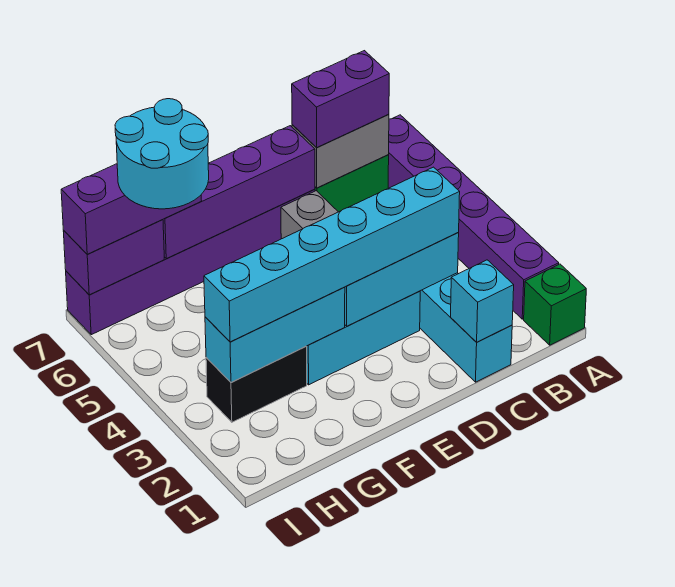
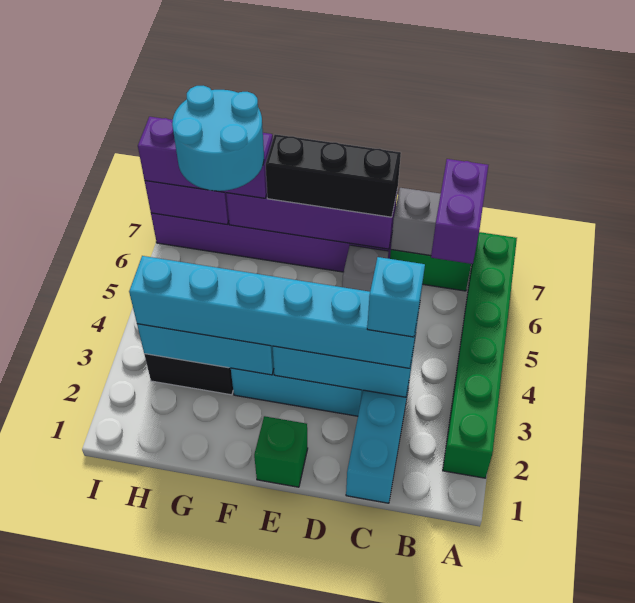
green 1x1 brick [524,264,586,345] -> green 1x1 brick moved to [254,416,308,487]
purple 1x6 brick [388,115,559,319] -> green 1x6 brick [443,232,517,478]
purple 1x2 brick [292,51,389,148] -> purple 1x2 brick turned to [431,159,488,264]
cyan 1x1 brick [451,260,514,342] -> cyan 1x1 brick moved to [367,257,425,337]
none -> black 1x3 brick [266,134,401,217]

